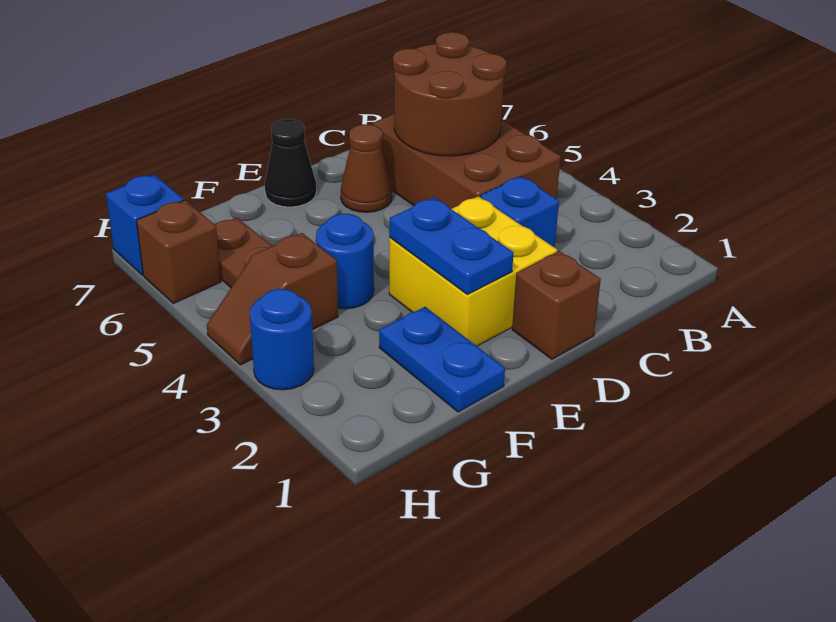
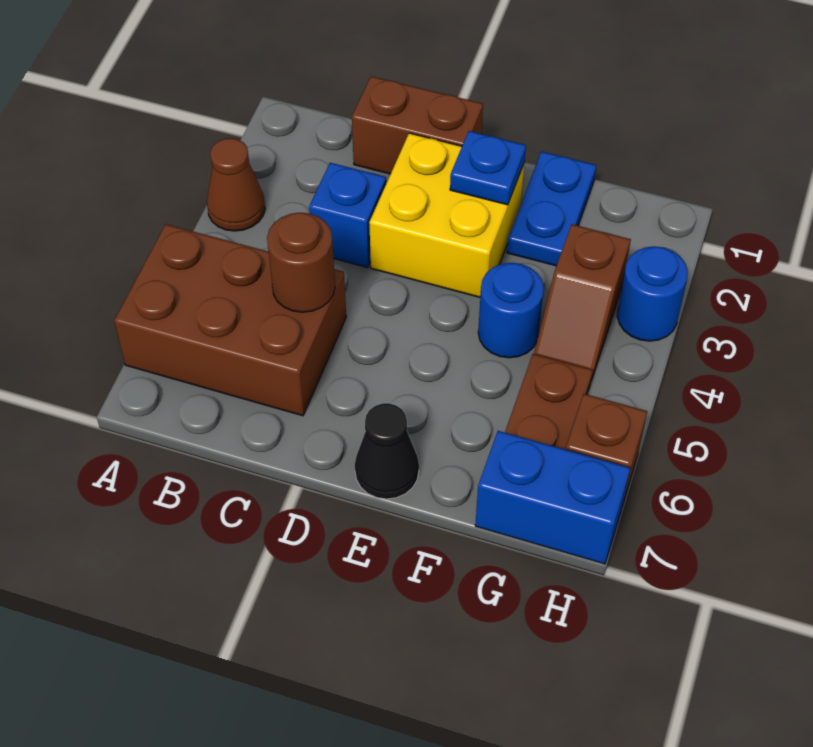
brown 2x3 brick [373,114,561,209] -> brown 2x3 brick turned to [114,224,346,416]
brown 2x2 round brick [393,32,506,156] -> brown 1x1 round brick [267,213,335,312]
brown 1x1 brick [512,251,601,359] -> brown 1x2 brick [352,76,483,174]
brown 1x1 cone [341,124,392,212] -> brown 1x1 cone moved to [207,138,265,231]
blue 1x2 plate [389,198,513,294] -> blue 1x1 plate [450,131,526,205]
brown 1x2 slope [207,233,338,365] -> brown 1x2 slope turned to [534,224,631,381]
blue 1x1 brick [106,174,184,275] -> blue 1x2 brick [475,431,630,564]

